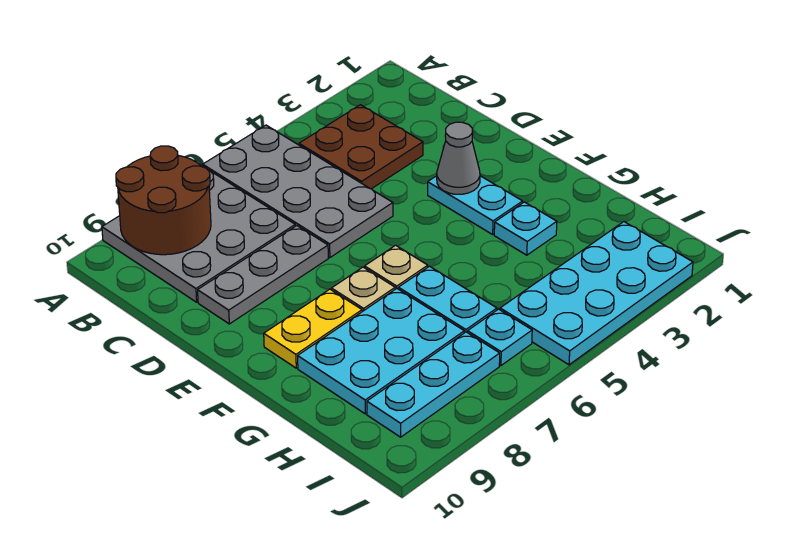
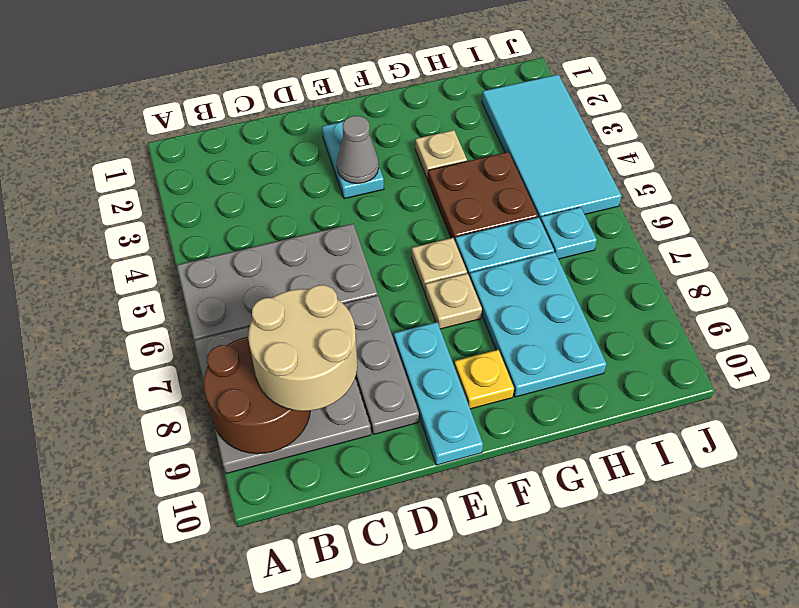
brown 2x2 plate [299,105,423,189] -> brown 2x2 plate moved to [428,152,538,241]
none -> tan 2x2 round brick [248,285,357,411]
cyan 1x2 plate [428,176,523,234] -> cyan 1x2 plate turned to [322,121,384,199]
yellow 1x2 plate [264,289,362,368] -> yellow 1x1 plate [454,350,514,409]
cyan 1x1 plate [494,202,557,255] -> tan 1x1 plate [415,130,467,179]
cyan 2x4 plate [500,222,693,365] -> cyan 2x4 tile [482,75,621,219]
cyan 1x3 plate [367,332,500,437] -> cyan 1x3 plate moved to [394,322,483,465]

